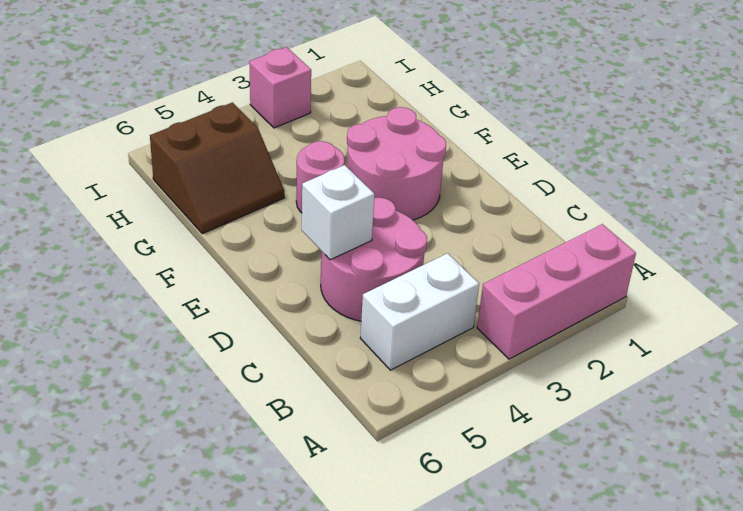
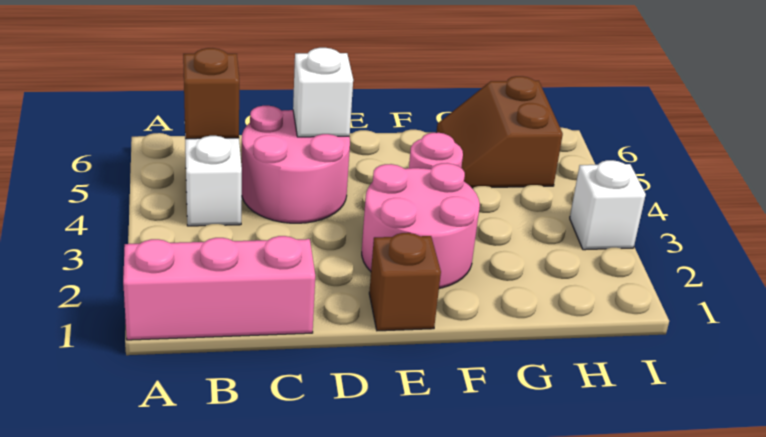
pink 1x3 brick [477,224,636,359] -> pink 1x3 brick turned to [123,236,315,340]
none -> brown 1x1 brick [183,48,239,139]
none -> brown 1x1 brick [369,233,441,331]
pink 1x1 brick [249,47,311,128] -> white 1x1 brick [570,160,646,250]

